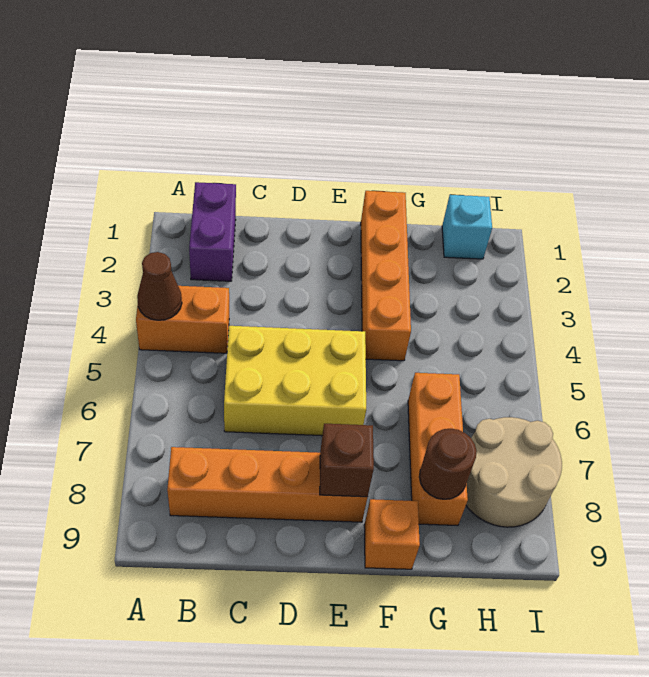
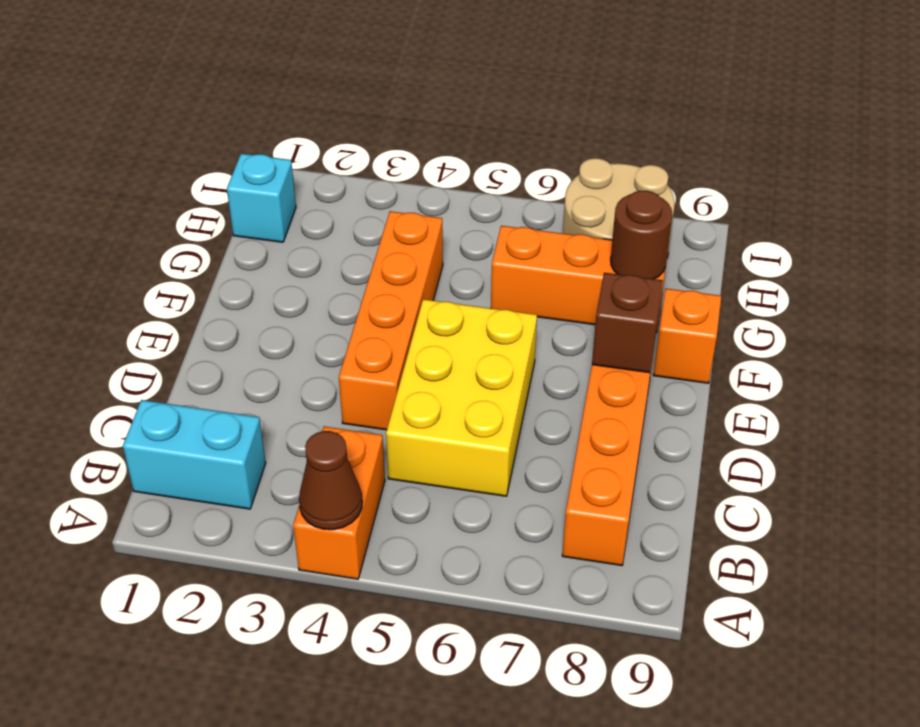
purple 1x2 brick [189,182,236,281] -> cyan 1x2 brick [123,400,266,509]
orange 1x4 brick [361,191,411,361] -> orange 1x4 brick turned to [339,211,443,430]

